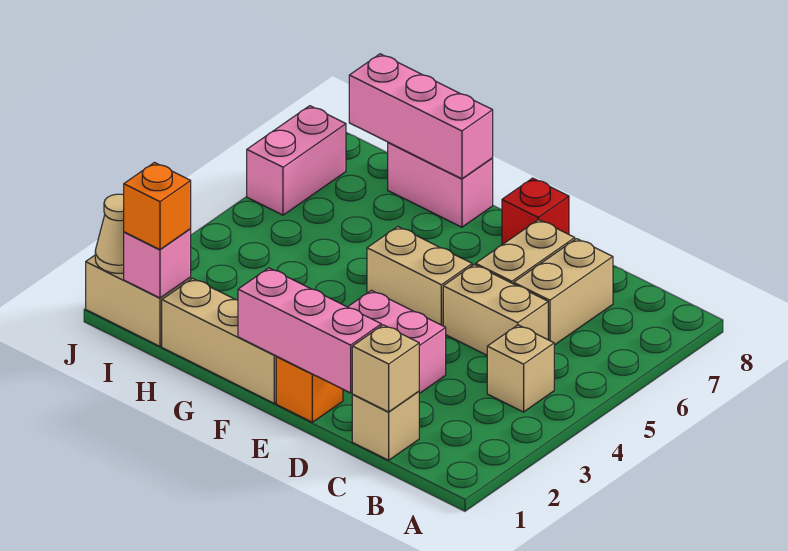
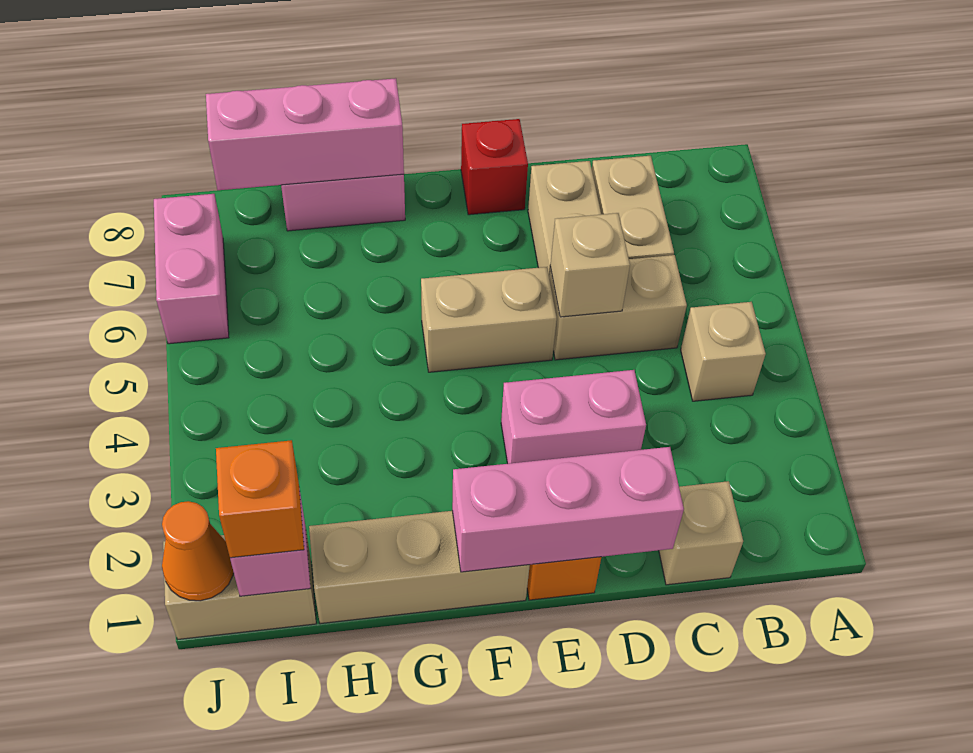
tan 1x1 brick [352,325,419,412] -> tan 1x1 brick moved to [550,213,630,317]
tan 1x1 cone [95,194,124,273] -> orange 1x1 cone [162,501,234,601]

